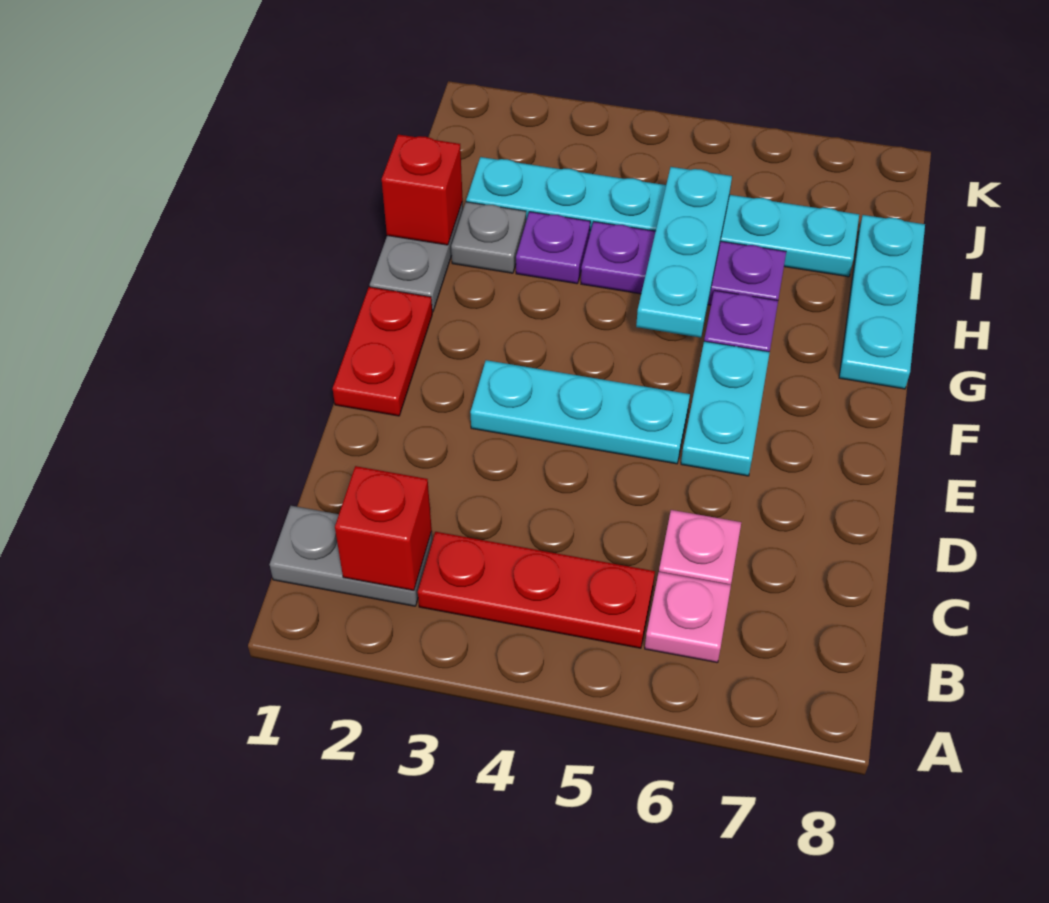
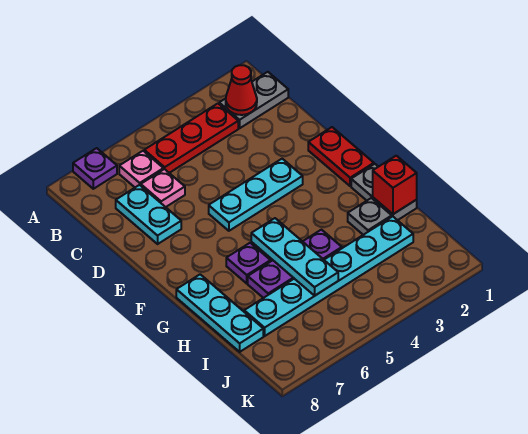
red 1x1 brick [335,466,432,590] -> red 1x1 cone [226,65,257,115]
cyan 1x2 plate [681,341,770,476] -> cyan 1x2 plate moved to [116,185,181,244]
purple 1x1 plate [516,212,590,284] -> purple 1x1 plate moved to [73,148,117,189]

